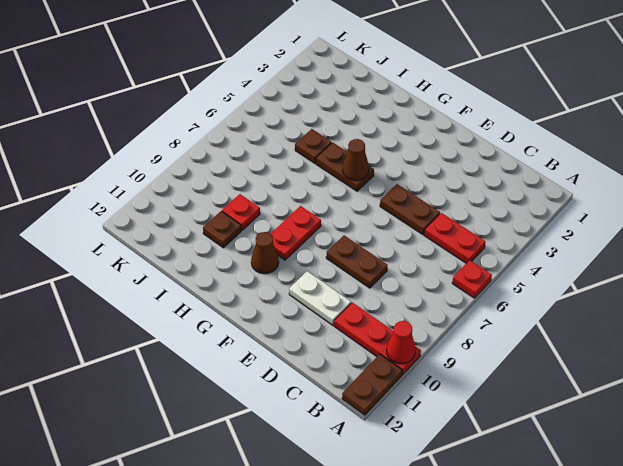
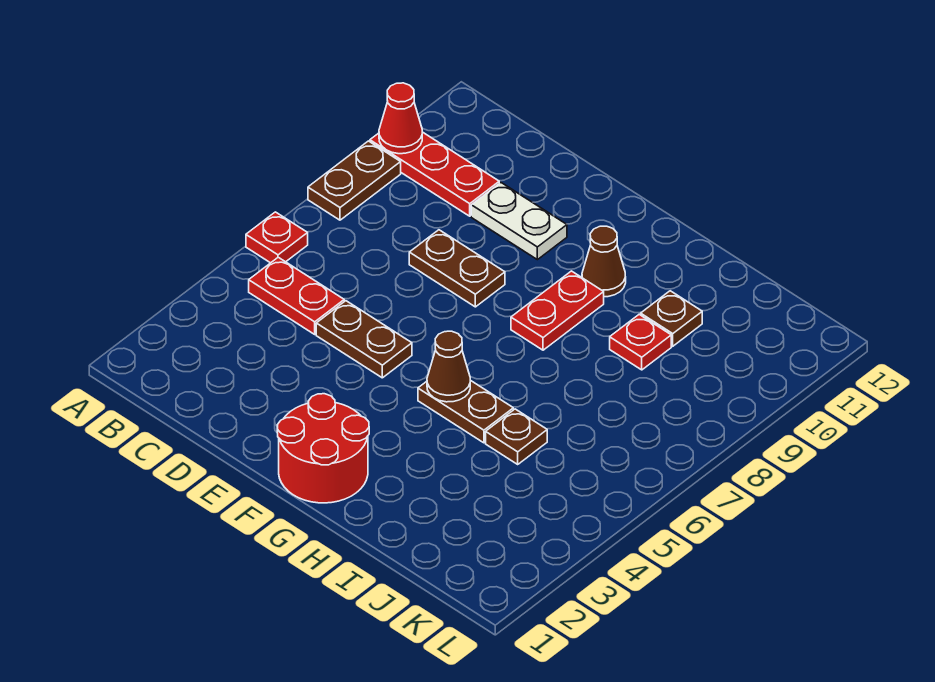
brown 1x2 plate [342,354,402,415] -> brown 1x2 plate moved to [308,141,401,220]
none -> red 2x2 round brick [277,394,369,503]

